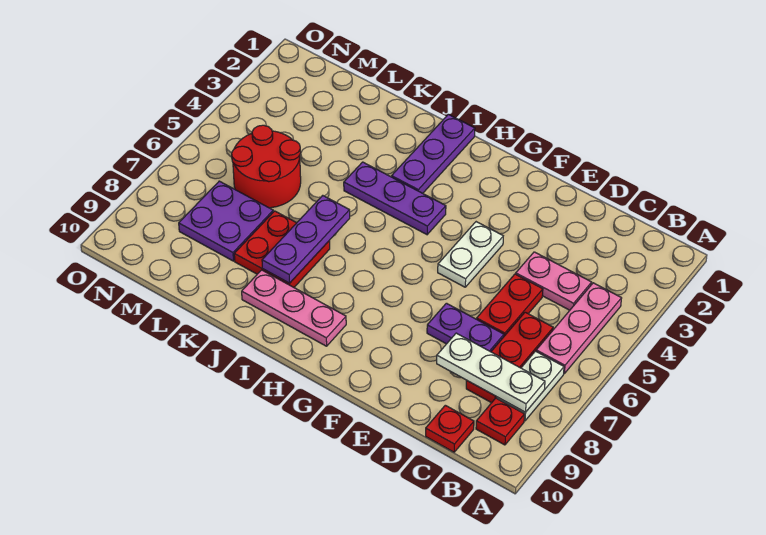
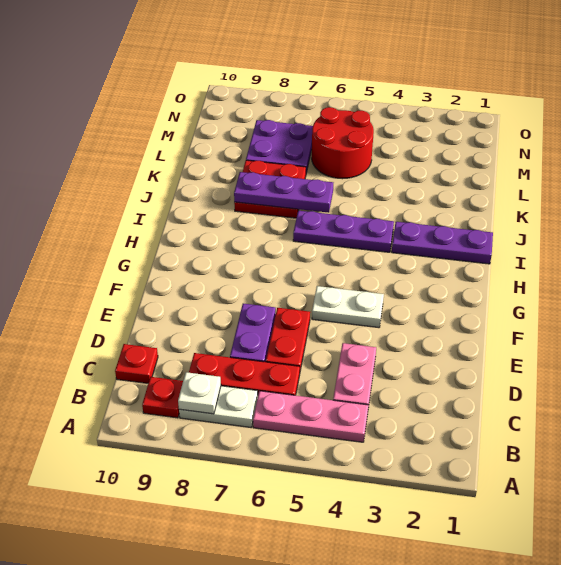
white 1x3 plate [437,333,545,412] -> white 1x1 plate [178,372,221,414]
red 1x2 plate [477,274,543,336] -> red 1x2 plate turned to [266,308,310,370]
purple 1x3 plate [344,162,446,235] -> purple 1x3 plate turned to [293,211,394,252]
pink 1x3 plate [242,270,346,346] -> none

